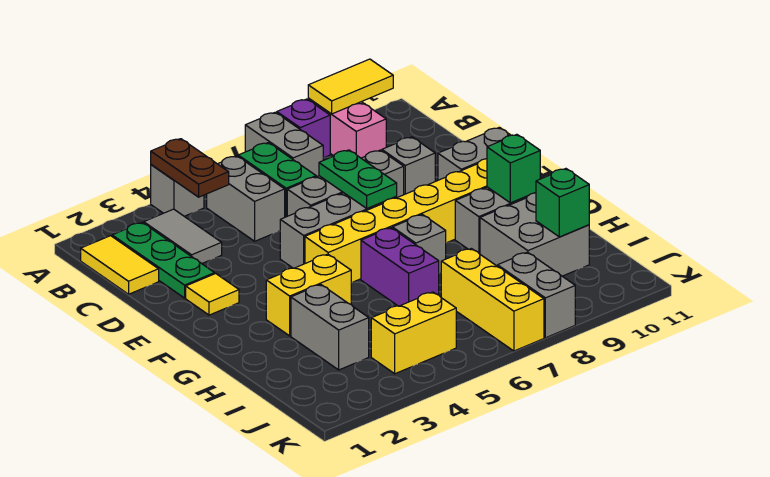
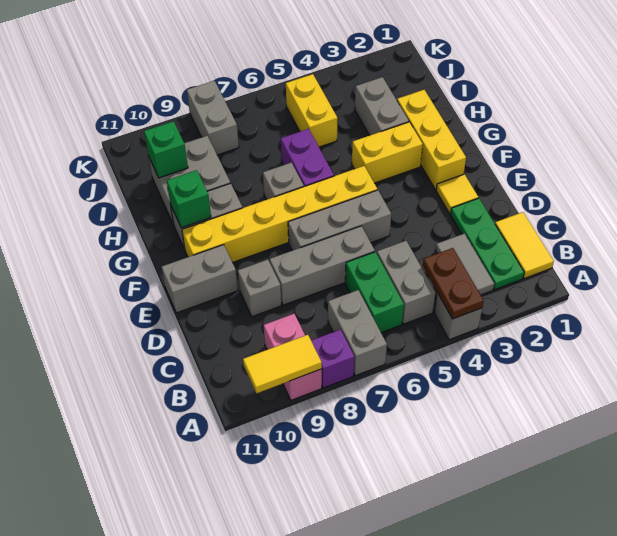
green 1x2 plate [319,150,397,209] -> none
yellow 1x3 brick [441,249,544,351] -> yellow 1x3 brick moved to [397,90,466,190]
yellow 1x2 brick [371,292,456,374] -> yellow 1x2 brick turned to [286,74,338,147]

